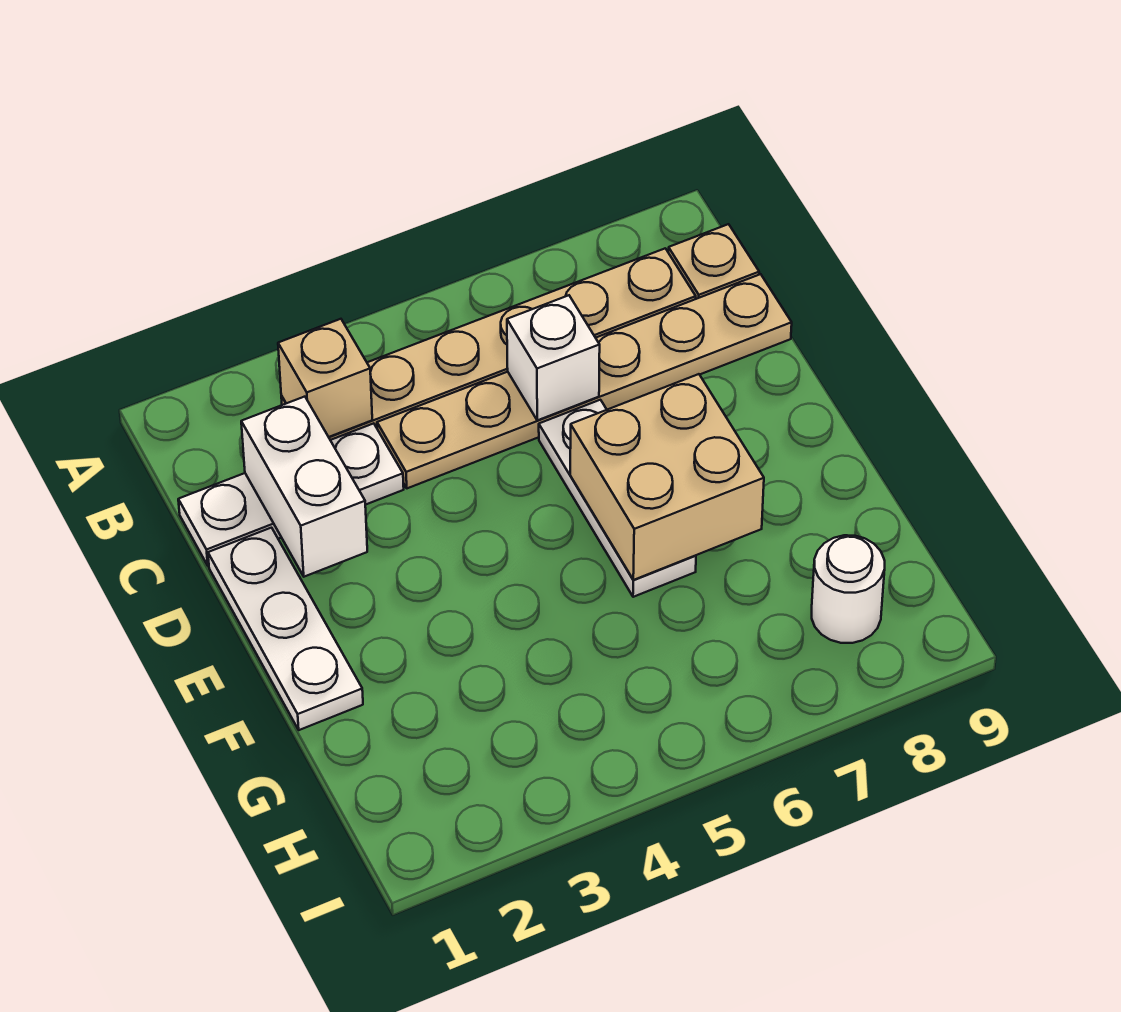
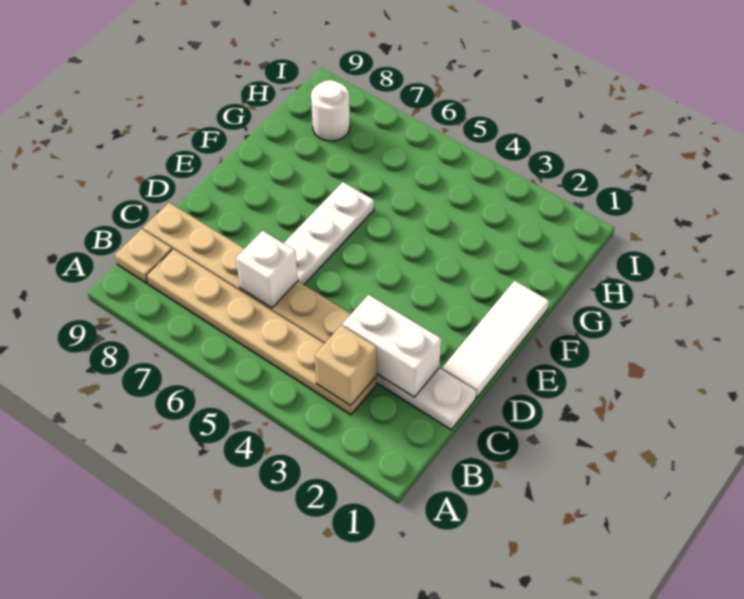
white 1x2 brick [241,397,367,577] -> white 1x2 brick turned to [343,295,441,397]
white 1x3 plate [208,528,363,730] -> white 1x3 tile [442,281,549,398]
tan 2x2 brick [570,374,764,580] -> none

